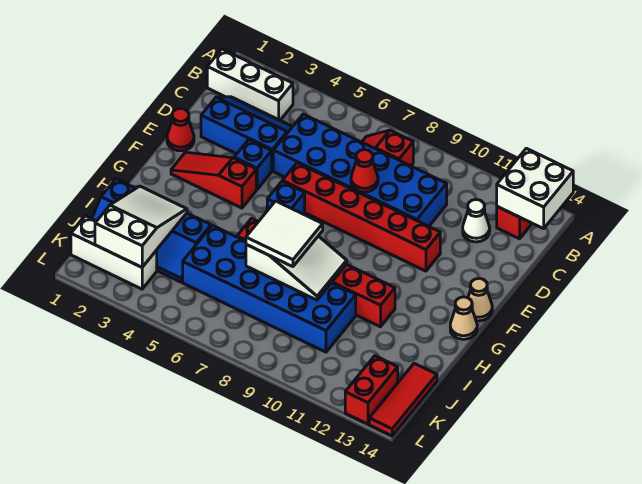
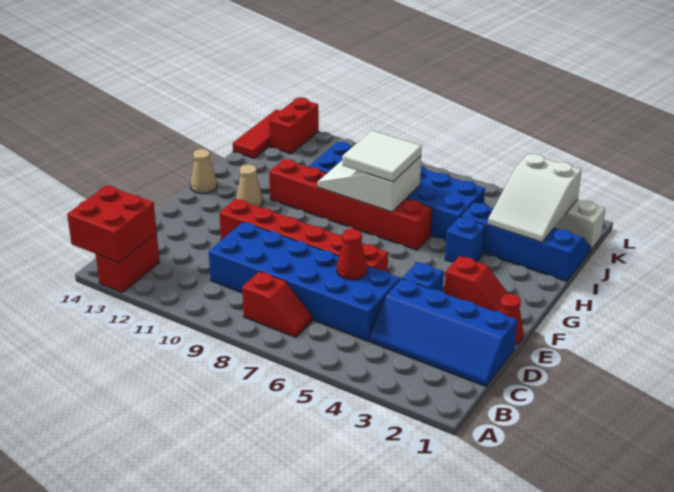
white 2x2 brick [497,148,573,229] -> red 2x2 brick [67,185,157,263]
white 1x3 brick [207,49,293,120] -> none
blue 2x3 slope [201,97,293,171] -> blue 2x4 slope [370,279,517,387]
white 1x1 cone [463,200,490,242] -> none
red 1x1 cone [351,150,378,192] -> red 1x1 cone moved to [337,229,367,280]
red 1x3 slope [171,152,256,208] -> red 1x2 slope [444,256,508,312]
blue 1x1 brick [267,182,305,214] -> blue 1x1 brick moved to [445,217,486,262]
tan 1x1 cone [468,278,492,321] -> tan 1x1 cone moved to [236,164,263,207]

